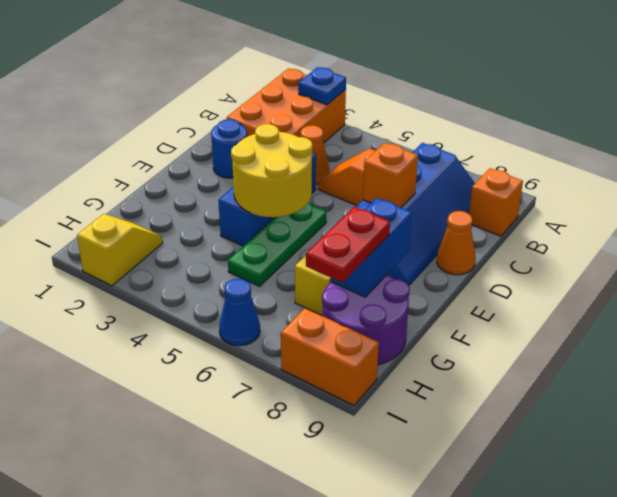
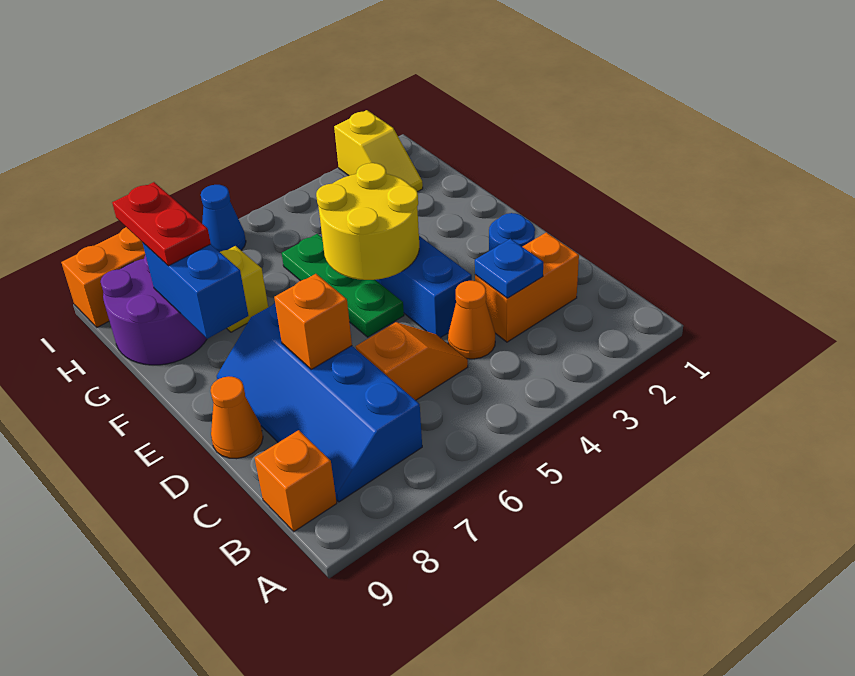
orange 2x3 brick [227,69,346,143] -> orange 1x2 brick [475,232,579,342]
blue 1x1 plate [298,67,346,105] -> blue 1x1 plate moved to [475,239,543,298]

